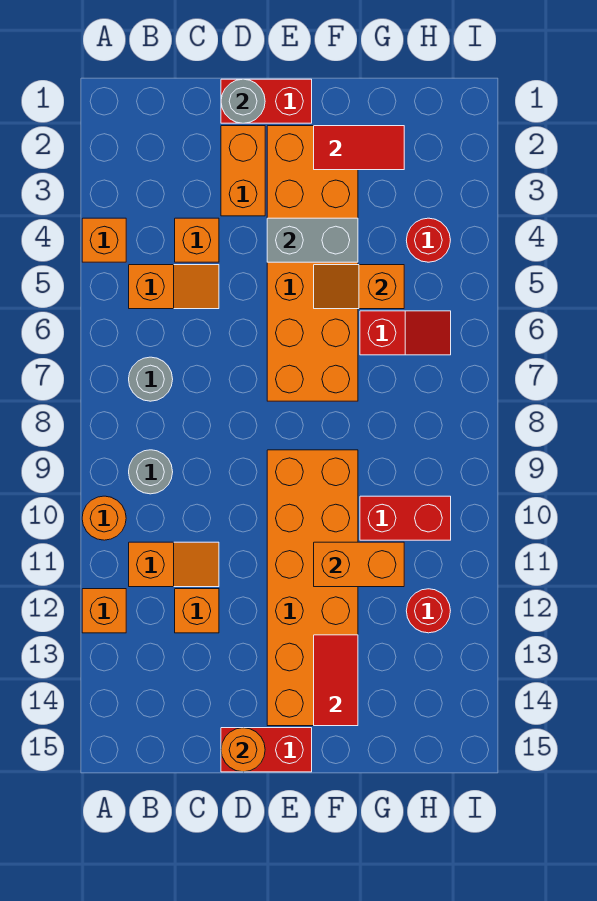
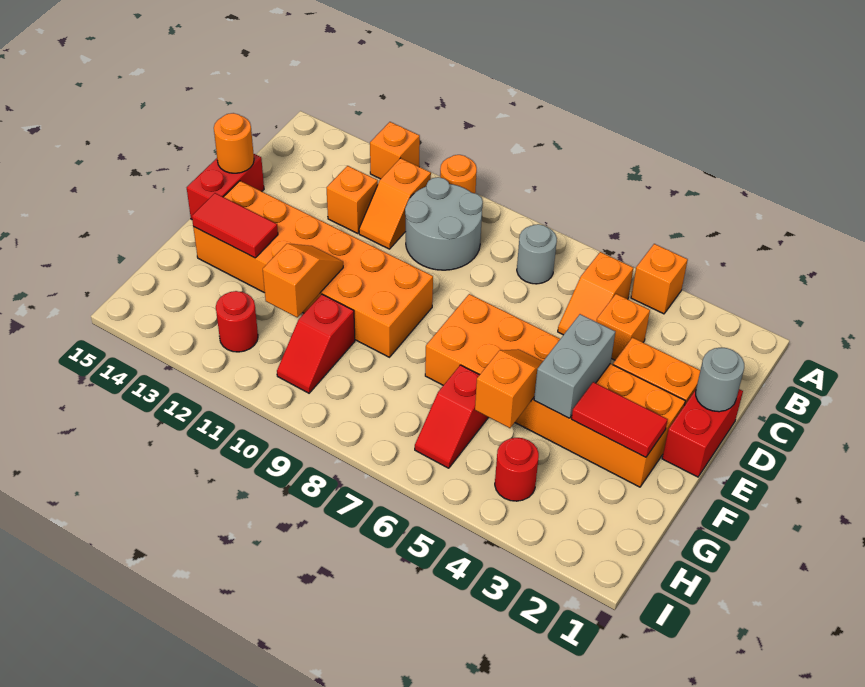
grey 1x1 round brick [129,450,173,494] -> grey 2x2 round brick [405,177,483,270]
red 1x2 tile [314,126,404,170] -> red 1x2 tile turned to [571,382,668,457]
orange 1x2 brick [314,542,404,587] -> orange 1x2 slope [263,244,343,317]
red 1x2 brick [360,496,451,540] -> red 1x2 slope [277,294,355,393]

